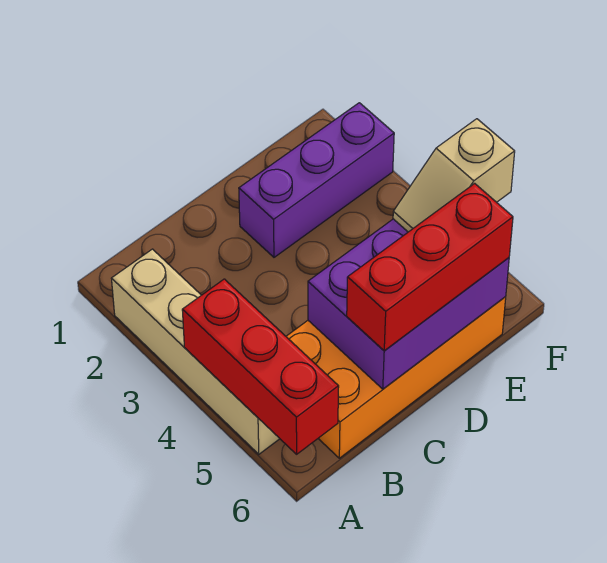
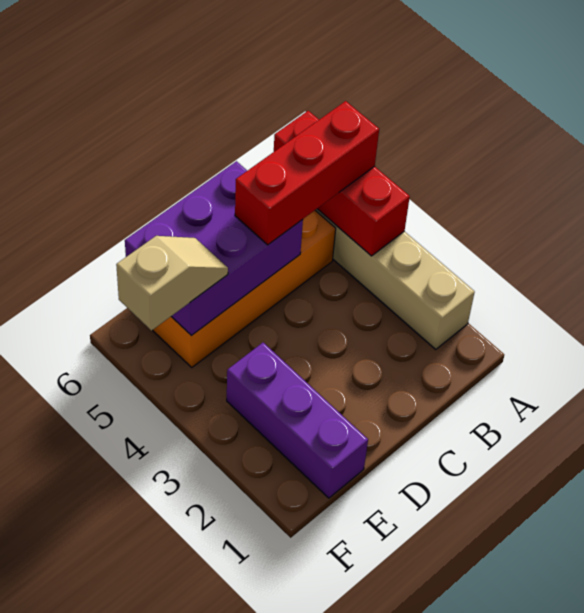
red 1x3 brick [347,183,513,351] -> red 1x3 brick moved to [235,101,379,245]
purple 1x3 brick [239,103,394,257] -> purple 1x3 brick turned to [227,343,368,498]

